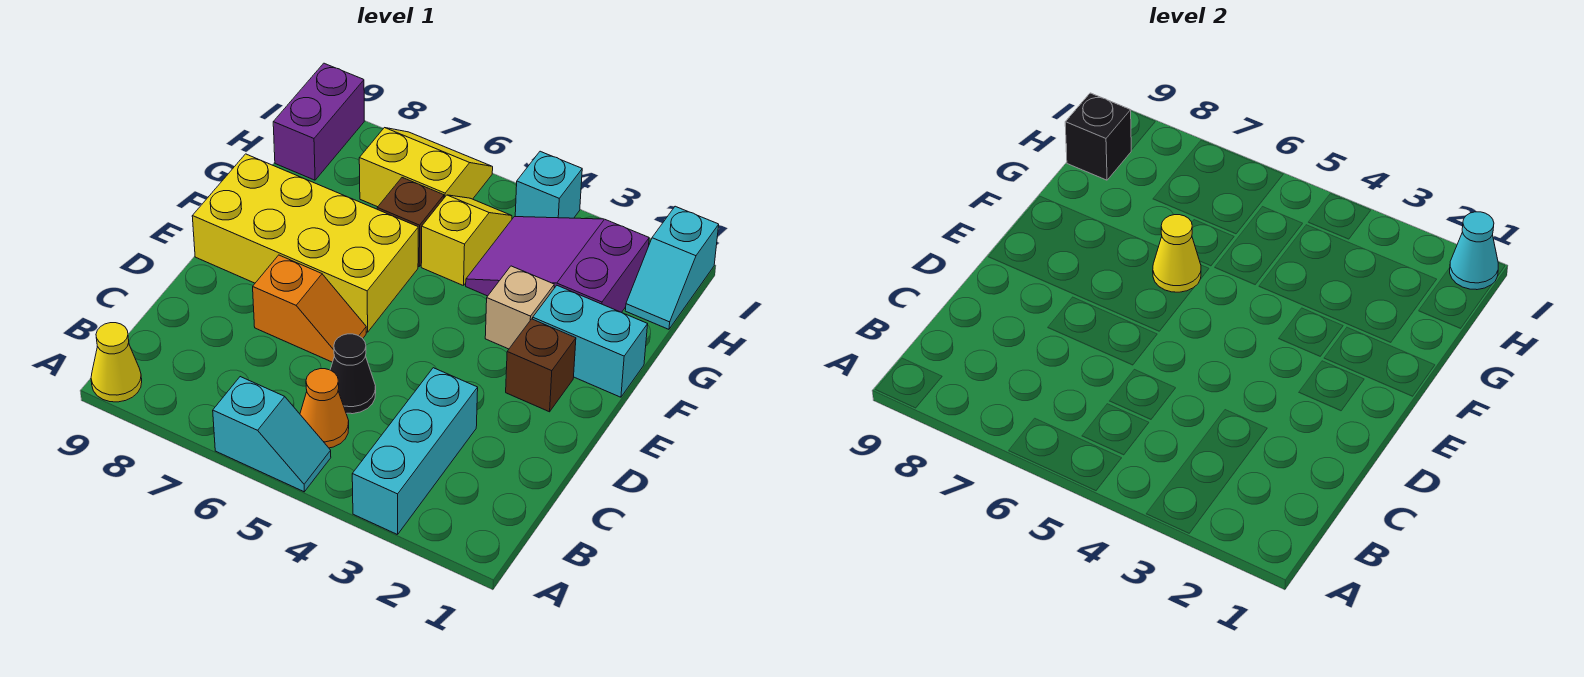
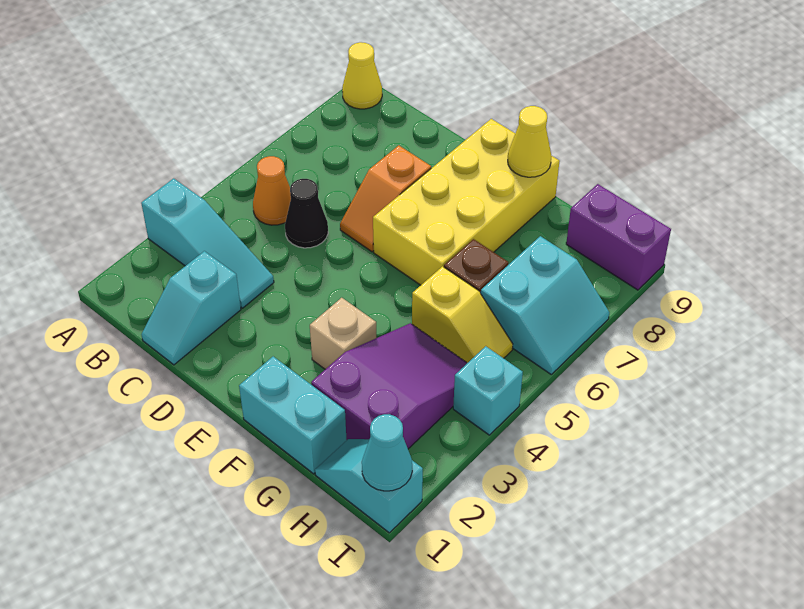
cyan 1x3 brick [352,368,478,535] -> cyan 1x3 slope [141,178,274,308]
cyan 1x2 slope [213,377,331,492] -> cyan 1x2 slope moved to [141,251,241,365]
brown 1x1 brick [506,319,576,412] -> none
cyan 1x2 brick [533,286,648,397] -> cyan 1x2 brick turned to [239,356,347,474]
yellow 1x1 cone [1153,215,1201,292] -> yellow 1x1 cone moved to [508,106,552,177]
yellow 2x2 slope [359,128,493,207] -> cyan 2x2 slope [481,236,610,374]
black 1x1 brick [1065,93,1131,180] -> none

